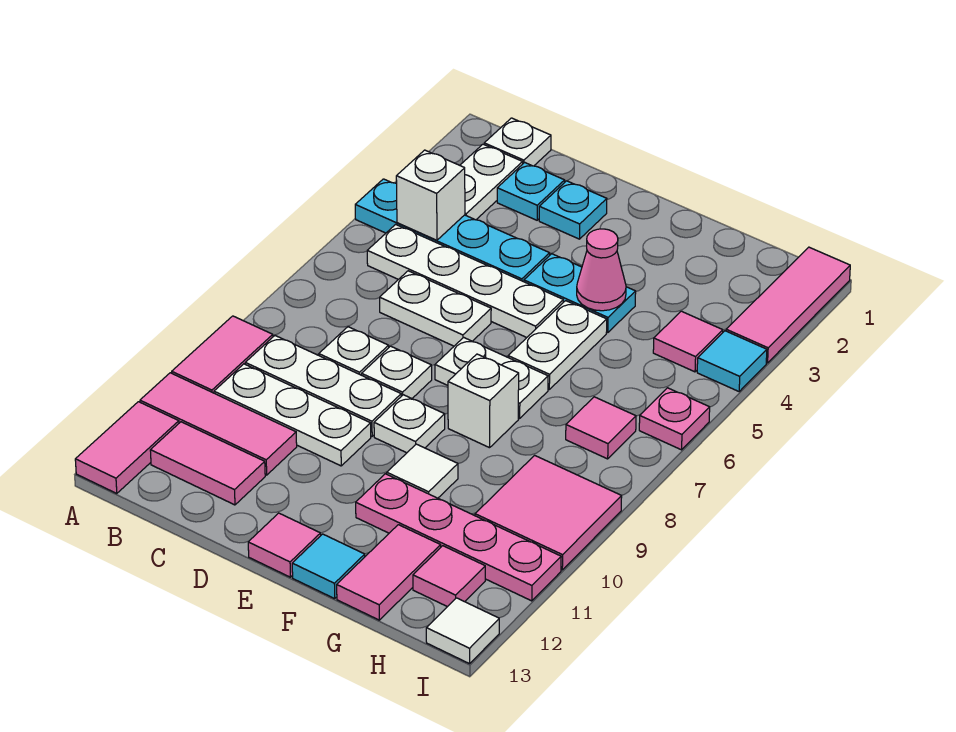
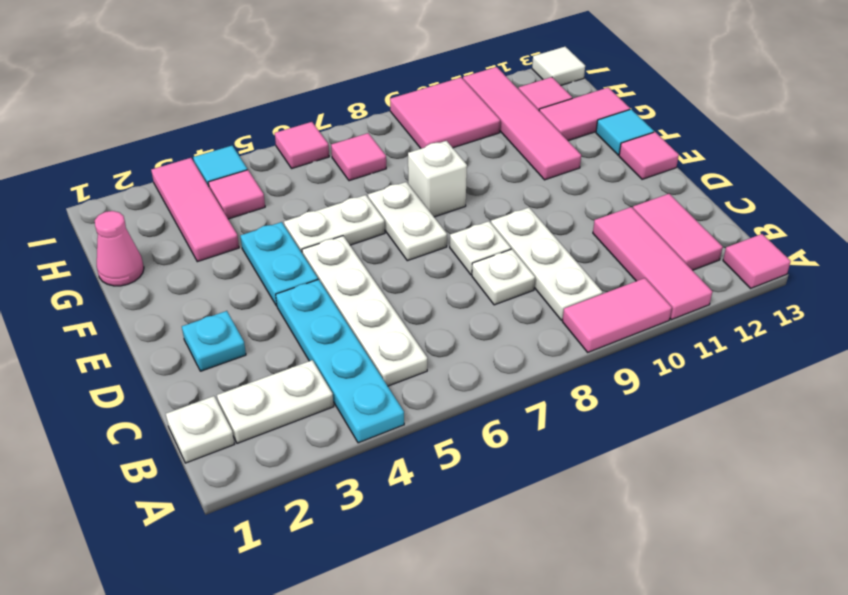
pink 1x2 tile [75,402,179,494] -> pink 1x1 tile [723,234,791,288]
white 1x1 brick [396,150,465,240] -> none
white 1x3 plate [214,364,371,466] -> none
cyan 1x1 plate [497,162,565,220] -> none
white 1x2 plate [380,271,491,346] -> none
white 1x1 plate [374,395,445,453] -> none
pink 1x1 cone [577,229,626,311] -> pink 1x1 cone moved to [95,211,144,286]
white 1x1 tile [387,444,458,498] -> none
pink 1x4 plate [356,474,561,601] -> pink 1x4 tile [463,67,581,180]
pink 1x3 tile [726,247,850,363] -> pink 1x3 tile turned to [151,158,239,262]
pink 1x1 plate [639,388,710,450] -> pink 1x1 tile [275,122,329,168]

